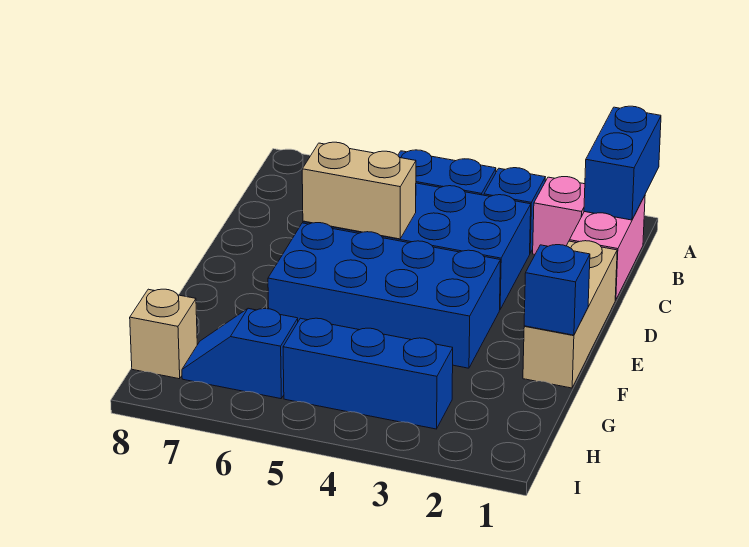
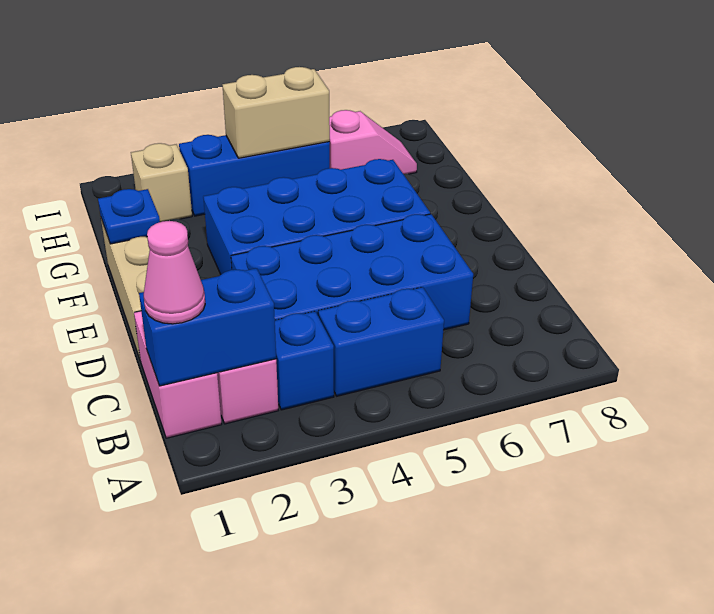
blue 1x2 brick [584,106,661,220] -> blue 1x2 brick turned to [139,268,276,386]
none -> pink 1x1 cone [144,221,205,324]
tan 1x2 brick [302,142,416,239] -> tan 1x2 brick moved to [223,67,330,158]
blue 1x1 brick [524,245,590,335] -> blue 1x1 plate [98,189,160,244]
blue 1x2 slope [182,308,298,399] -> pink 1x2 slope [329,110,417,174]
tan 1x1 brick [130,289,197,379] -> tan 1x1 brick moved to [131,143,192,222]

